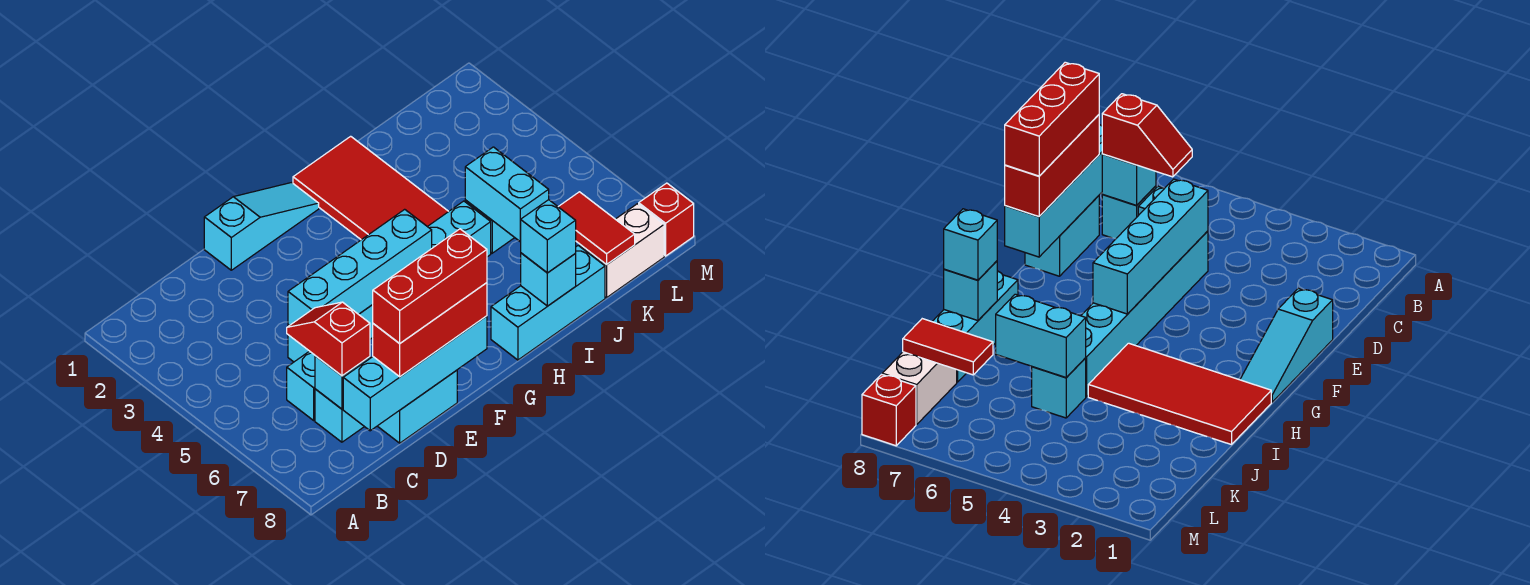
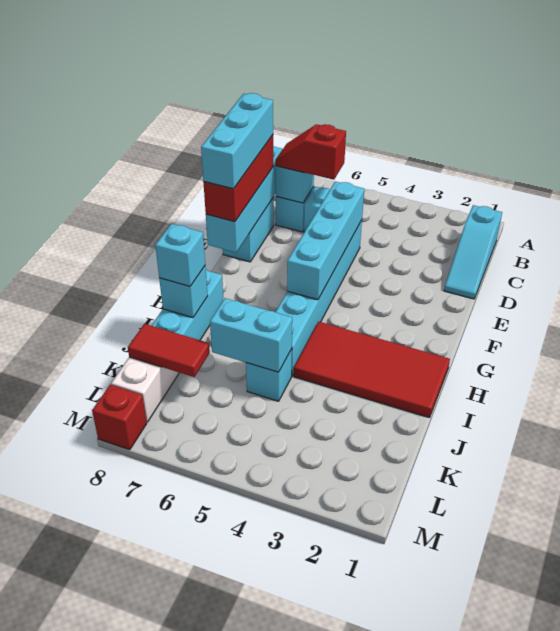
red 1x2 slope [287,302,370,376] -> red 1x2 slope turned to [275,124,346,180]
red 1x3 brick [372,229,487,343] -> cyan 1x3 brick [201,93,273,189]
cyan 1x3 slope [204,183,319,270] -> cyan 1x3 slope moved to [444,205,502,299]

